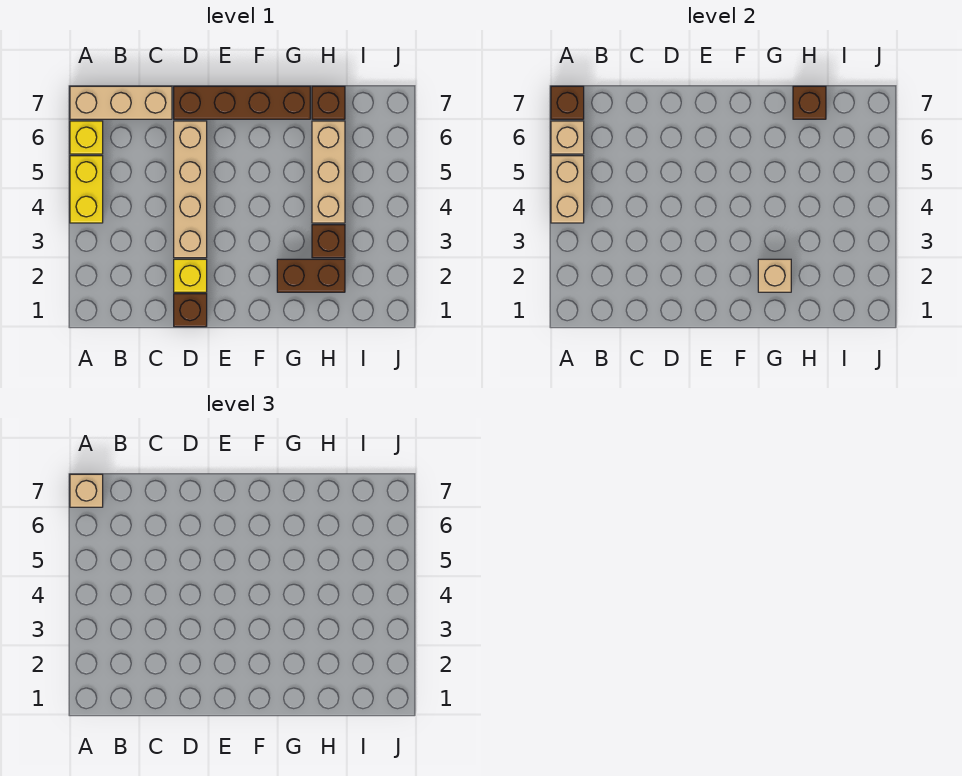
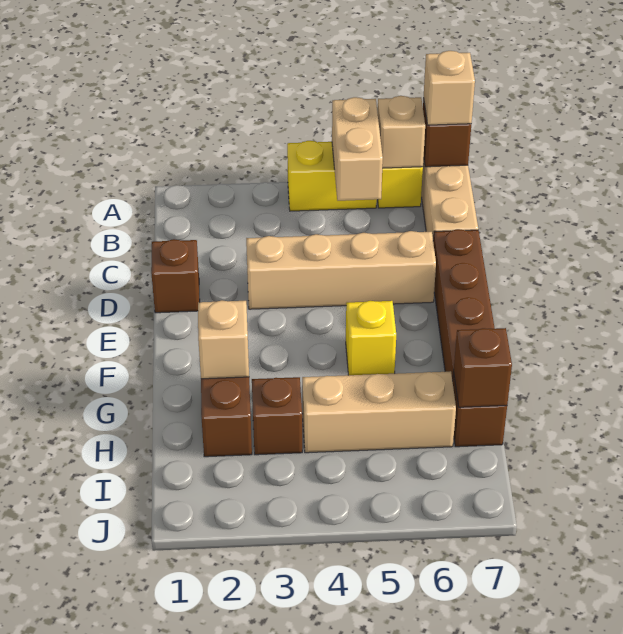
tan 1x2 brick [551,156,584,223] -> tan 1x2 brick turned to [332,97,383,201]
yellow 1x1 brick [174,259,207,292] -> yellow 1x1 brick moved to [346,301,396,375]

